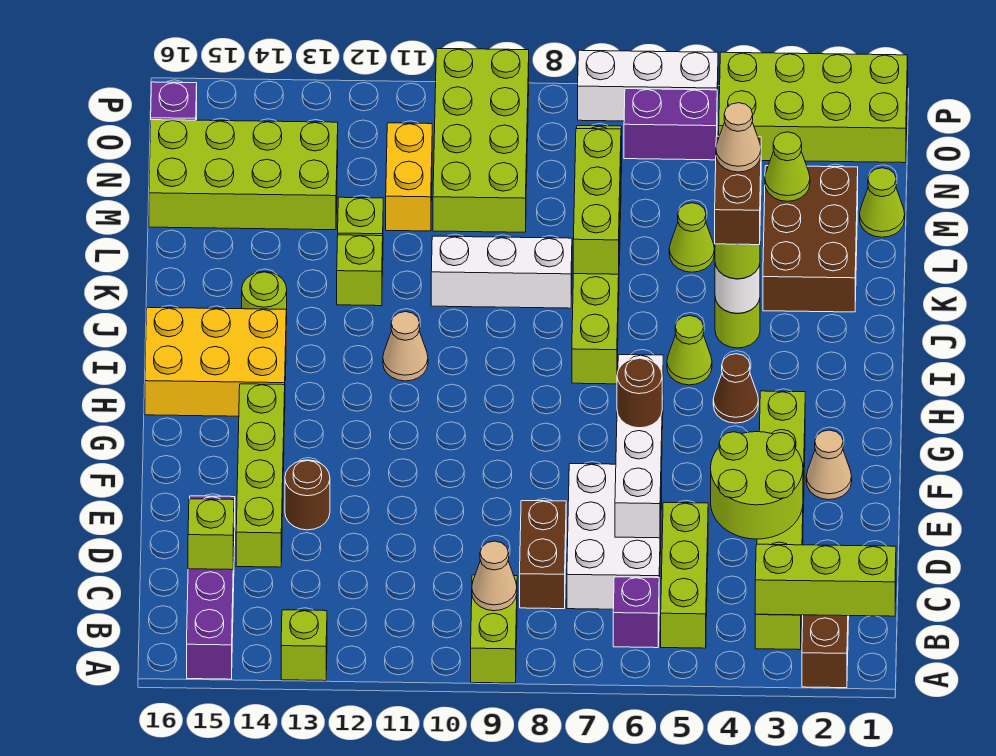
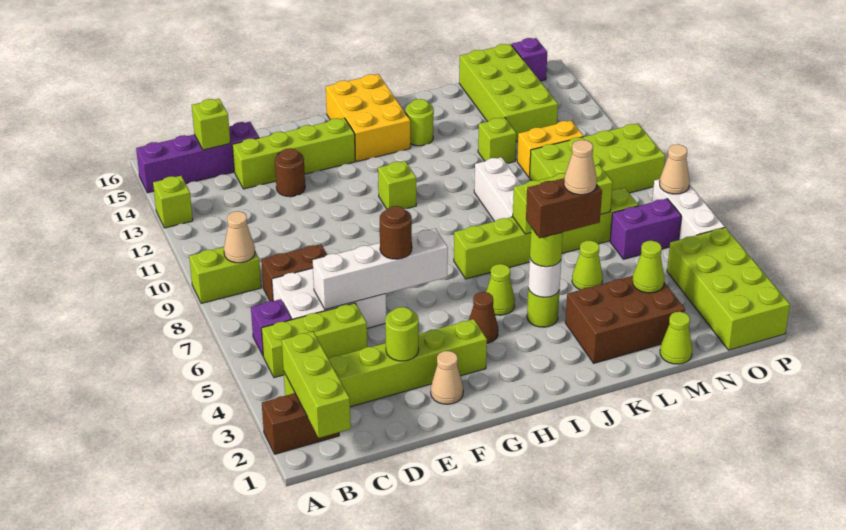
lime 2x2 round brick [711,432,803,539] -> lime 1x1 round brick [385,307,419,361]
tan 1x1 cone [383,312,428,381] -> tan 1x1 cone moved to [660,144,690,194]
lime 1x1 brick [337,235,383,306] -> lime 1x1 brick moved to [378,161,416,209]
purple 1x2 brick [624,89,717,160] -> purple 1x2 brick turned to [610,199,681,259]

